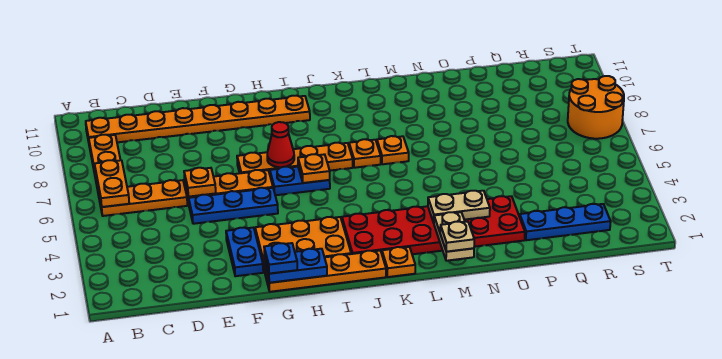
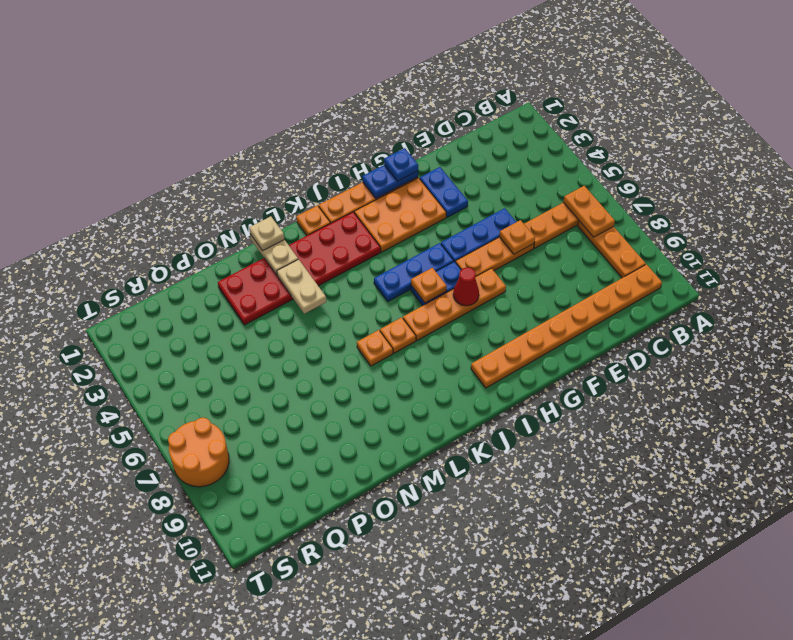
tan 1x2 plate [428,191,490,223] -> tan 1x2 plate turned to [277,259,326,314]
blue 1x3 plate [520,204,611,240] -> blue 1x3 plate moved to [374,243,454,301]

